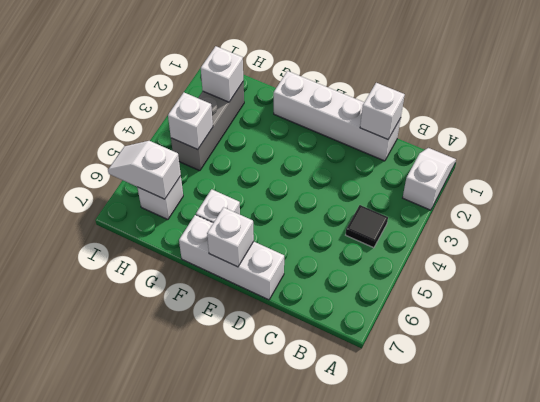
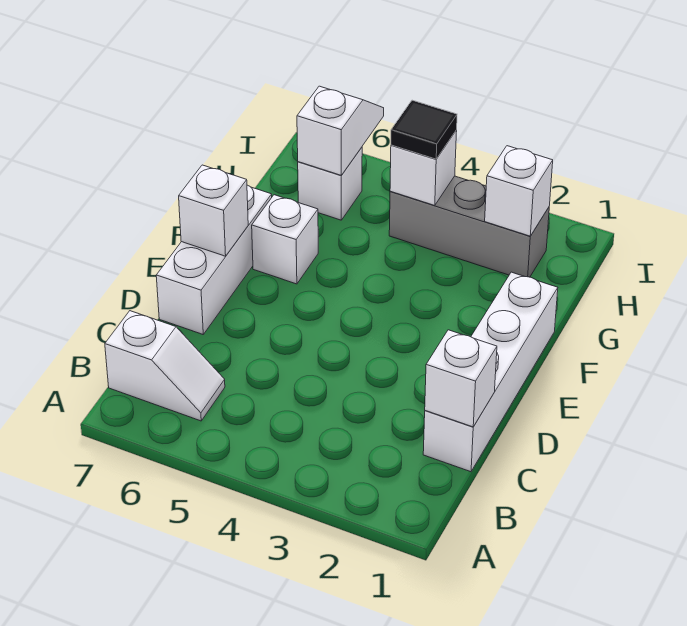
white 1x2 slope [403,148,456,210] -> white 1x2 slope moved to [105,311,225,421]
black 1x1 tile [346,205,388,248] -> black 1x1 tile moved to [391,100,457,159]

